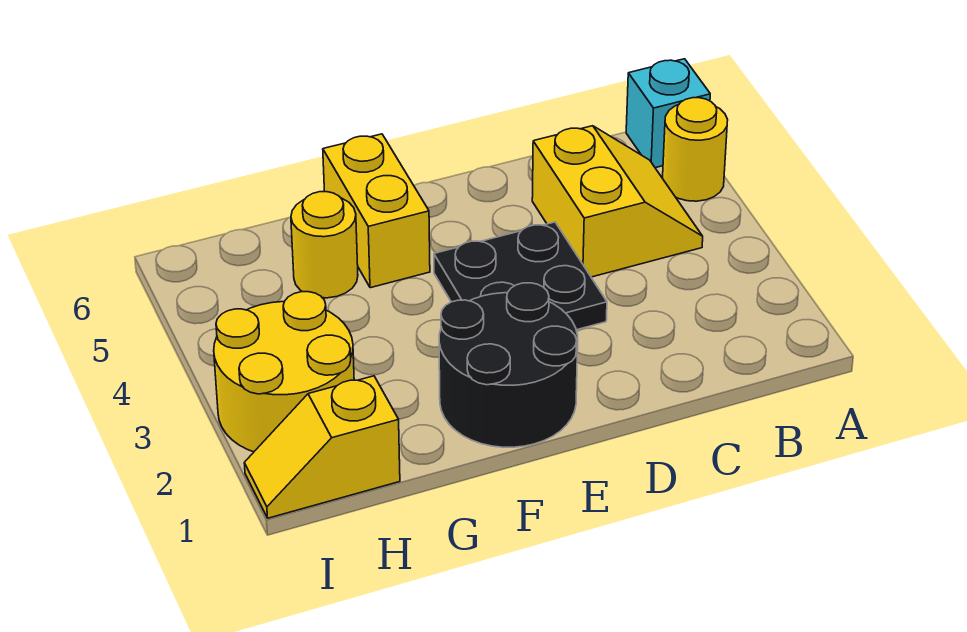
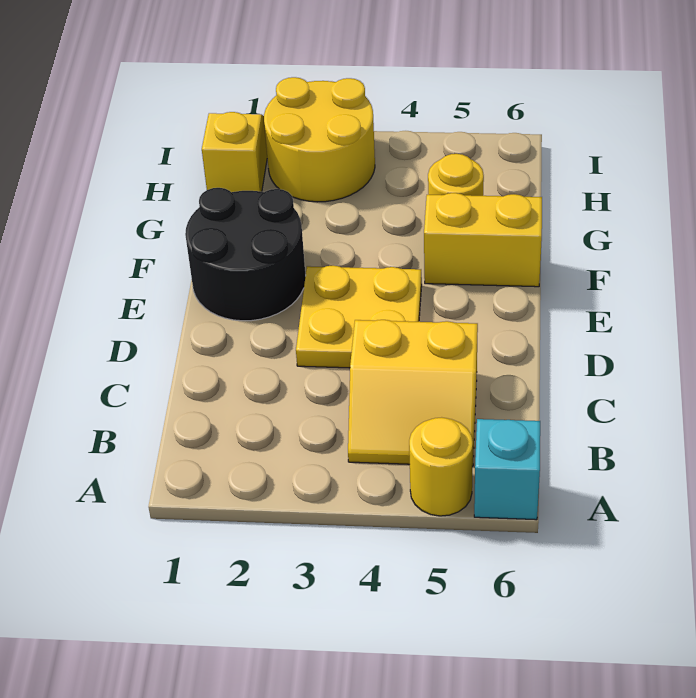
black 2x2 plate [434,222,607,330] -> yellow 2x2 plate [296,265,422,368]

